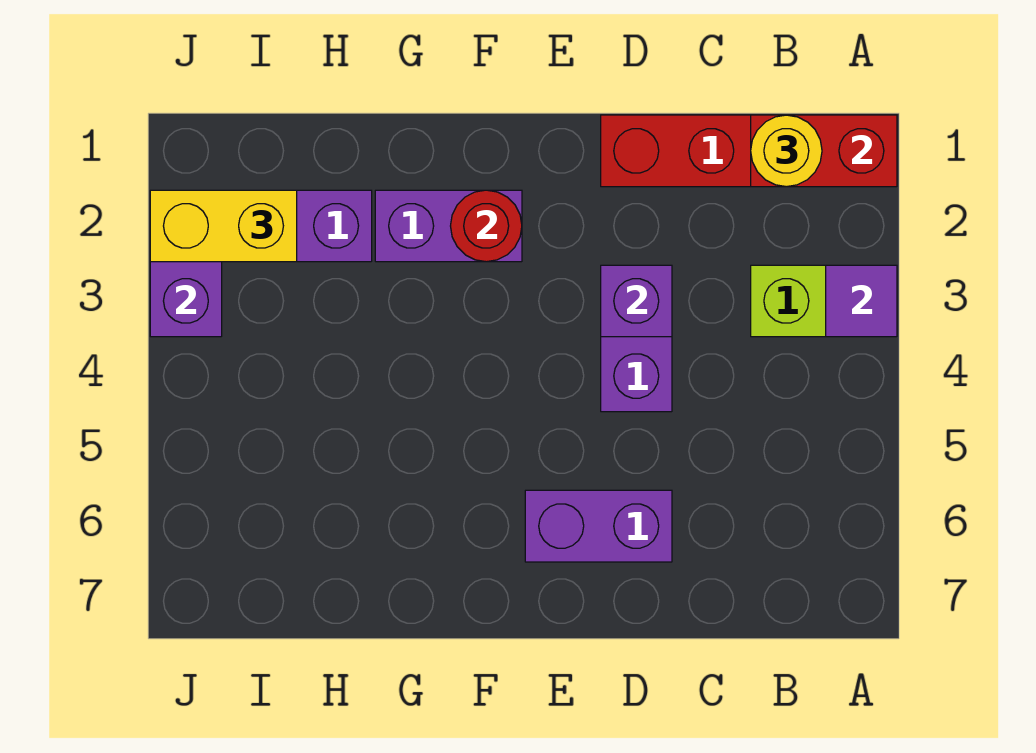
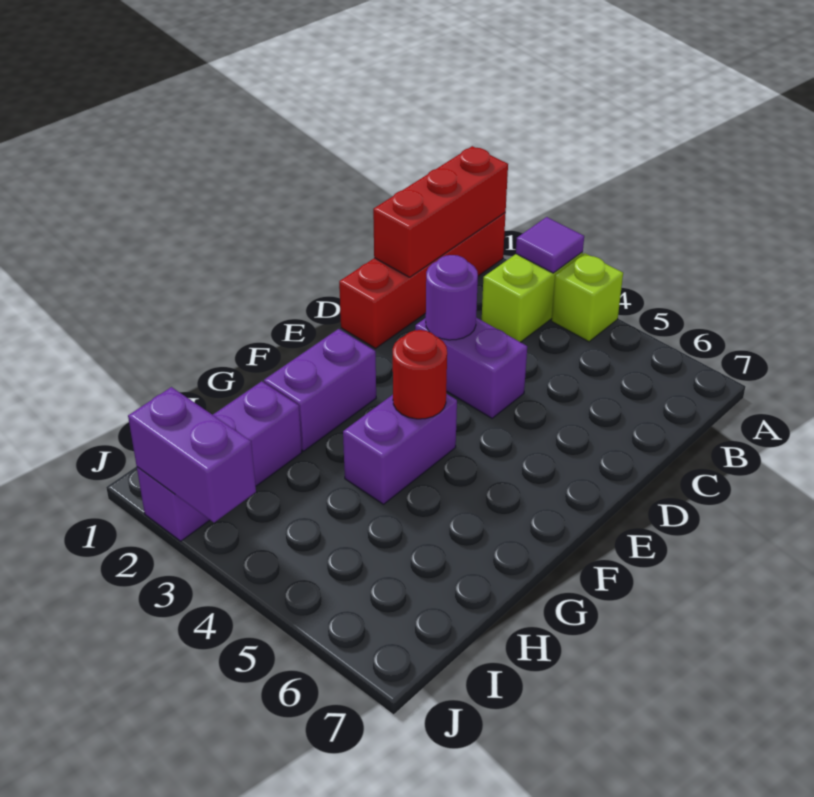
red 1x2 brick [751,115,897,187] -> red 1x3 brick [373,146,508,277]
none -> lime 1x1 brick [551,253,623,342]
yellow 1x1 round brick [751,115,822,187] -> none
purple 1x1 brick [601,265,672,337] -> purple 1x1 round brick [426,255,478,340]
purple 1x2 brick [525,490,672,562] -> purple 1x2 brick moved to [343,394,457,504]
red 1x1 round brick [451,190,522,262] -> red 1x1 round brick moved to [393,330,447,419]
yellow 1x2 brick [150,190,297,262] -> none

